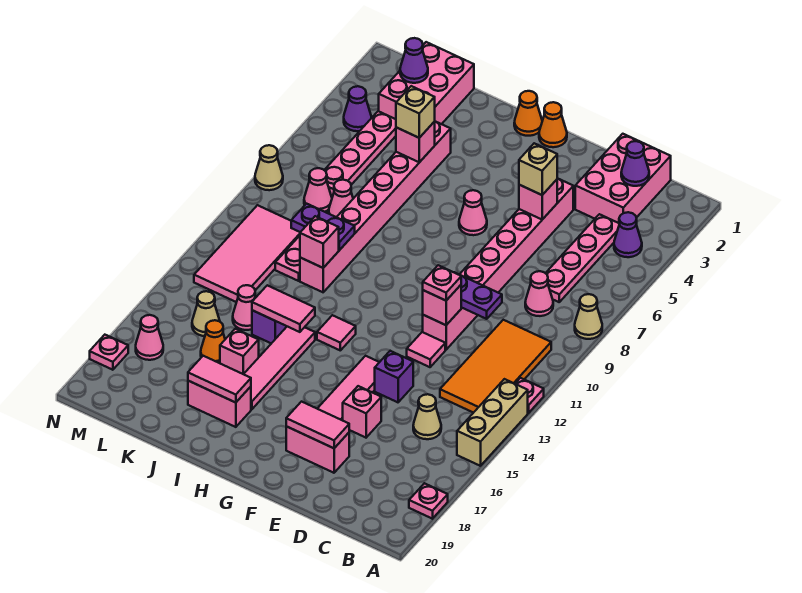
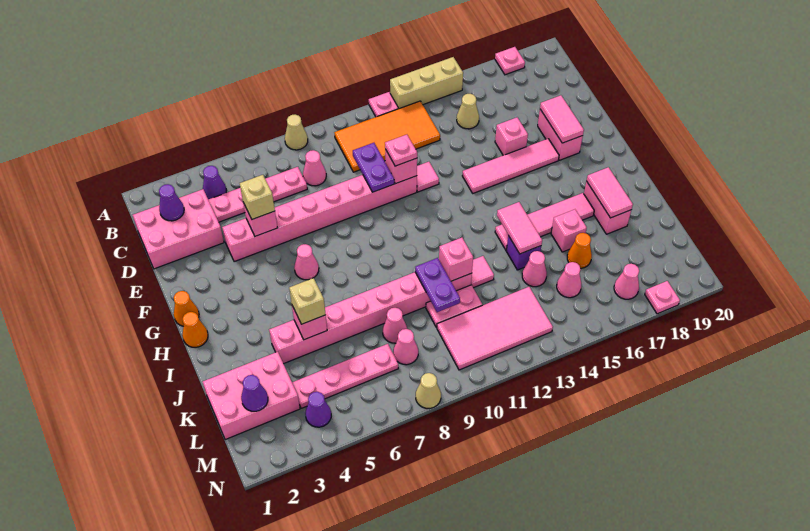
purple 1x1 brick [375,351,413,402] -> none
pink 1x1 tile [317,315,356,350] -> pink 1x1 tile moved to [471,256,494,288]
tan 1x1 cone [192,291,220,336] -> pink 1x1 cone [557,262,581,298]

